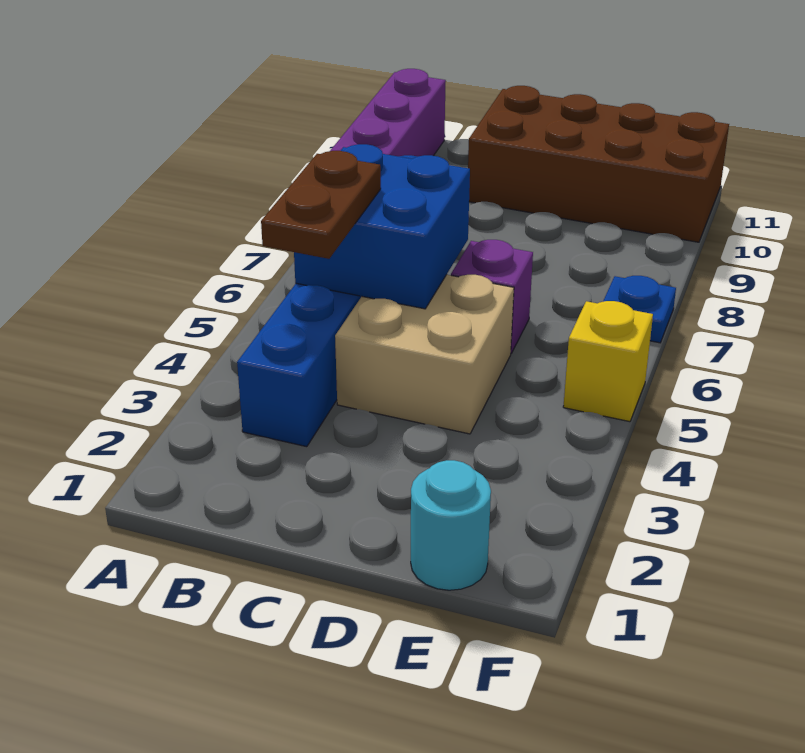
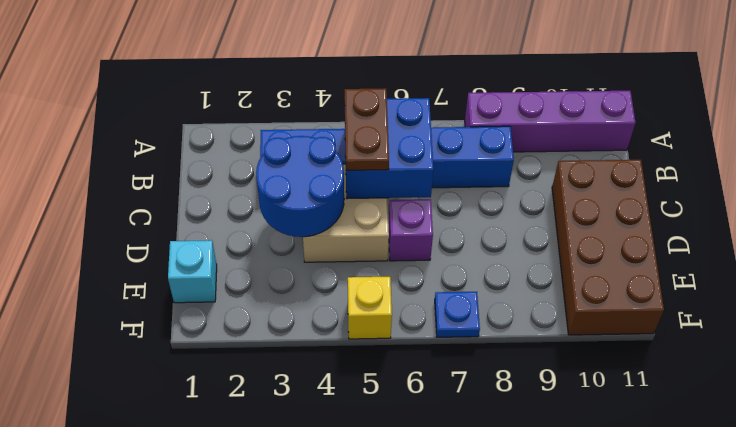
brown 1x2 plate [261,151,381,259] -> brown 1x2 plate turned to [345,88,389,170]
none -> blue 2x2 round brick [256,136,344,237]
cyan 1x1 round brick [411,460,491,590] -> cyan 1x1 brick [168,240,217,303]

